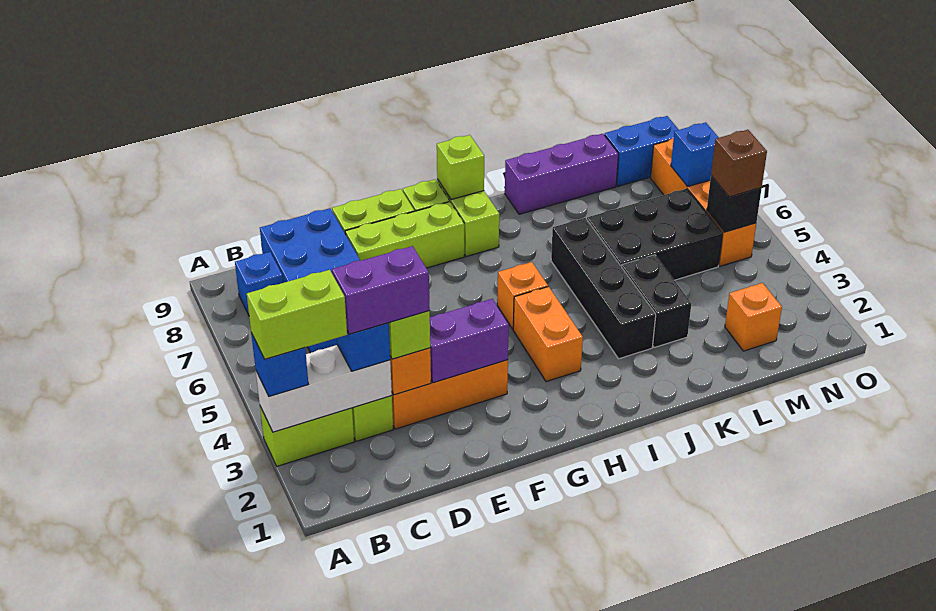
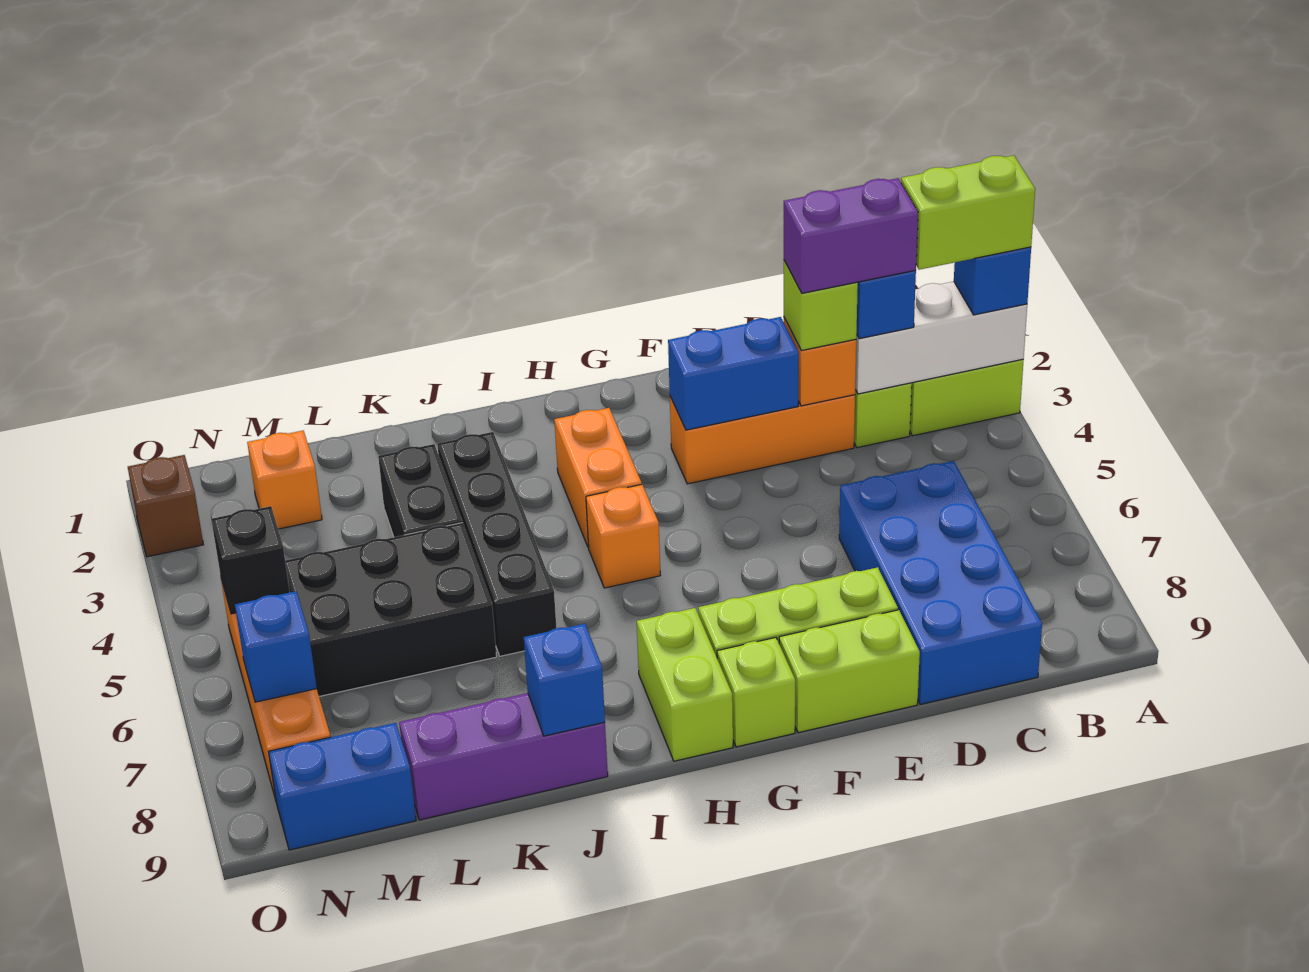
blue 1x1 brick [235,252,283,315] -> blue 1x1 brick moved to [524,624,605,736]
purple 1x2 brick [430,299,509,383] -> blue 1x2 brick [668,317,799,430]
lime 1x1 brick [437,135,484,200] -> none
brown 1x1 brick [711,130,767,197] -> brown 1x1 brick moved to [128,455,203,557]

